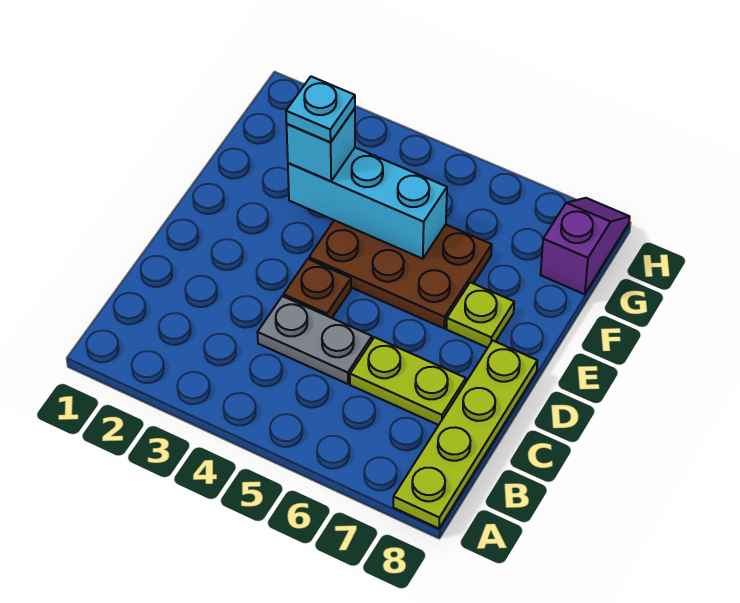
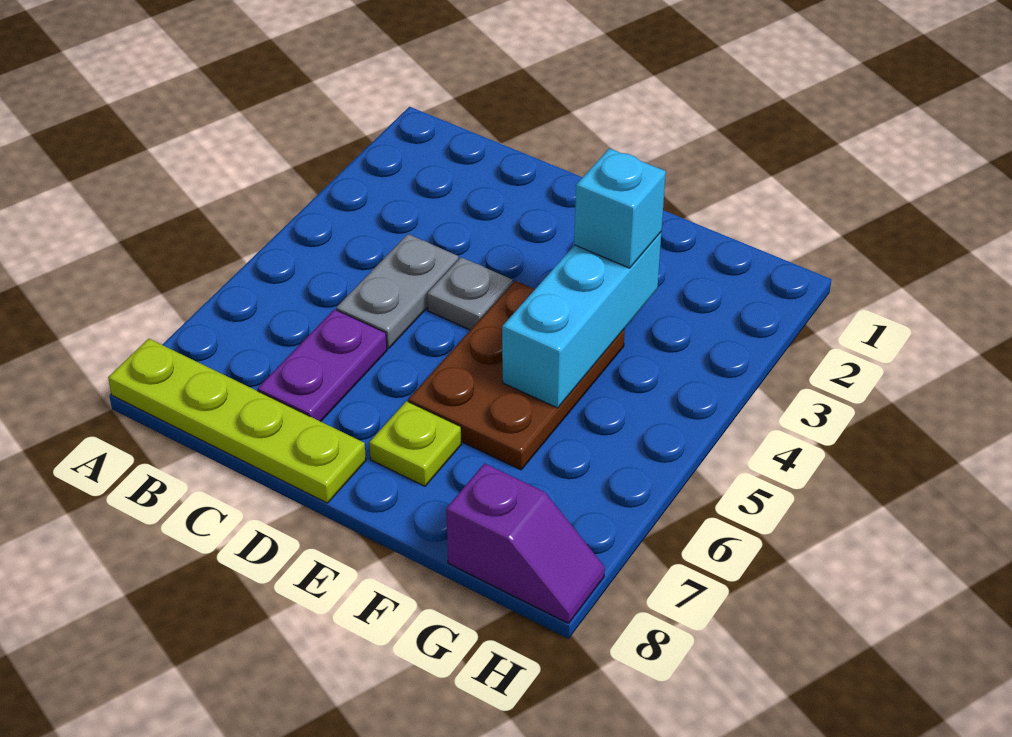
lime 1x2 plate [350,337,466,425] -> purple 1x2 plate [257,309,387,422]
brown 1x1 plate [283,259,351,318] -> grey 1x1 plate [427,257,513,330]
cyan 1x1 plate [286,77,355,142] -> none

